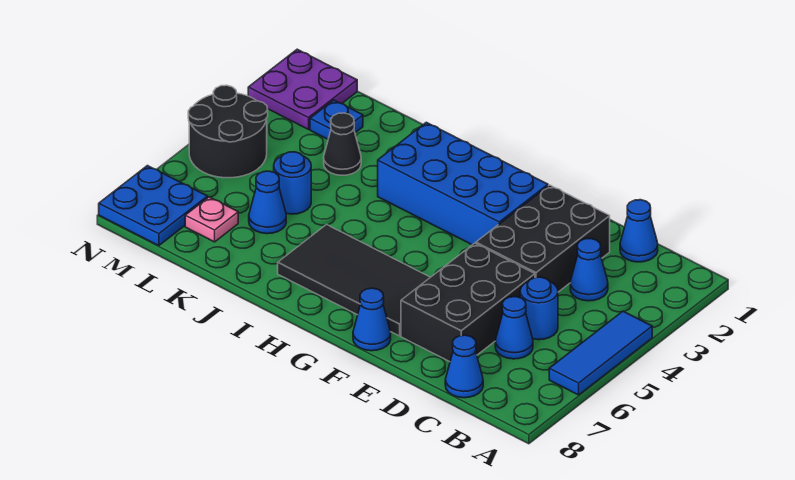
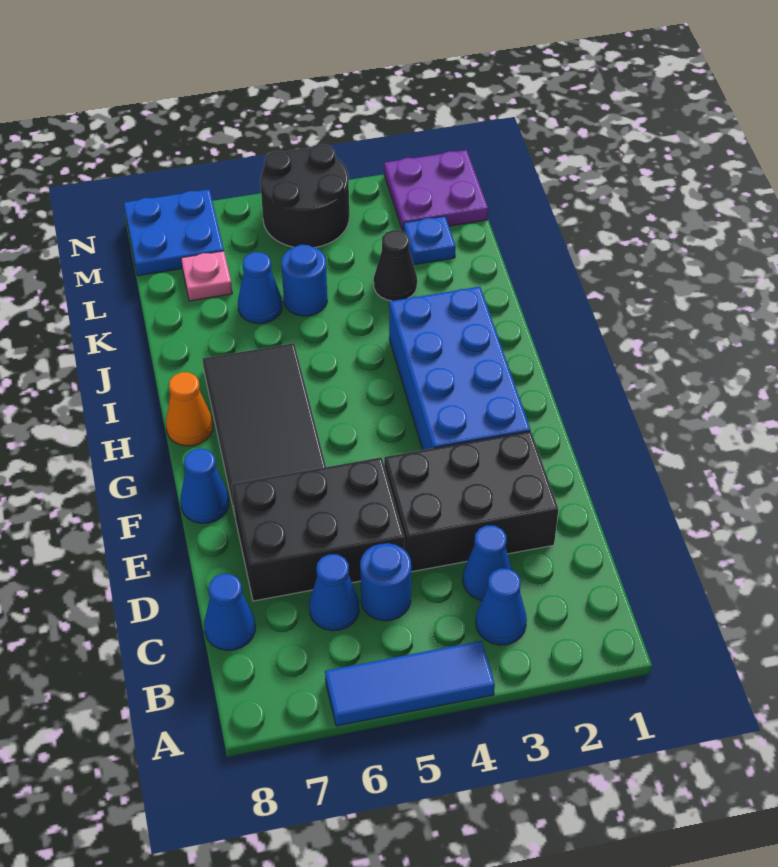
blue 1x1 cone [620,200,658,262] -> blue 1x1 cone moved to [476,568,527,645]
none -> orange 1x1 cone [166,372,213,446]

